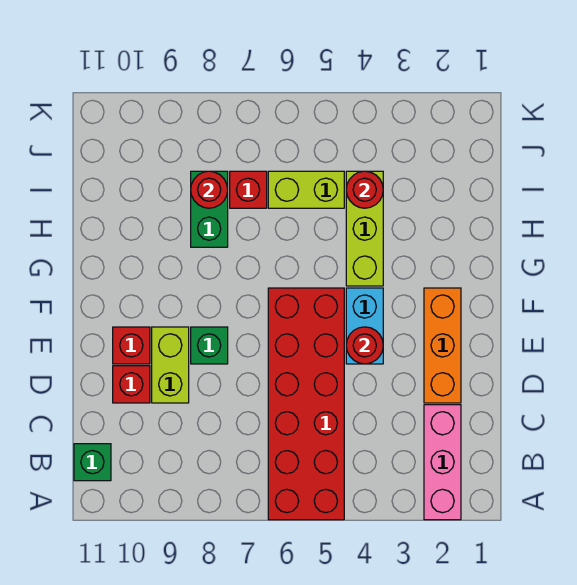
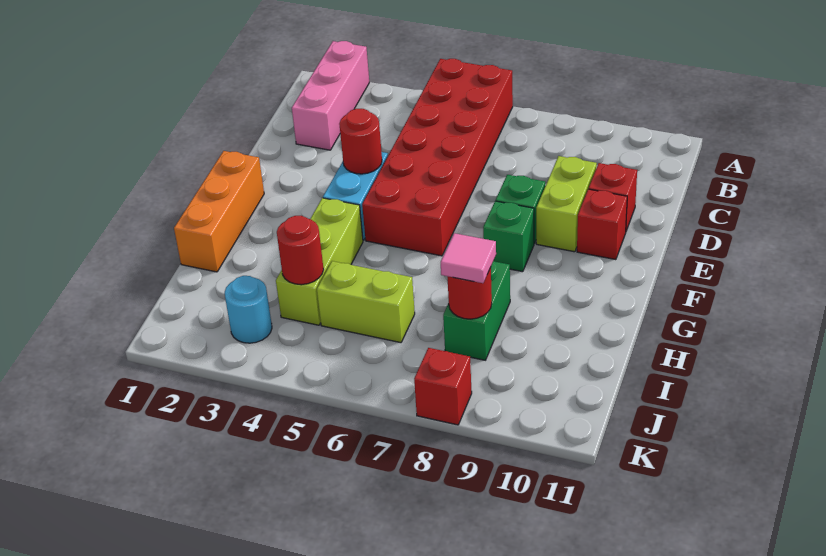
green 1x1 brick [74,444,111,481] -> green 1x1 brick moved to [483,201,534,272]
orange 1x3 brick [424,288,461,403] -> orange 1x3 brick moved to [174,151,264,272]
red 1x1 brick [230,171,267,208] -> red 1x1 brick moved to [414,348,472,425]
none -> pink 1x1 tile [441,233,496,283]
none -> cyan 1x1 round brick [225,276,272,343]

